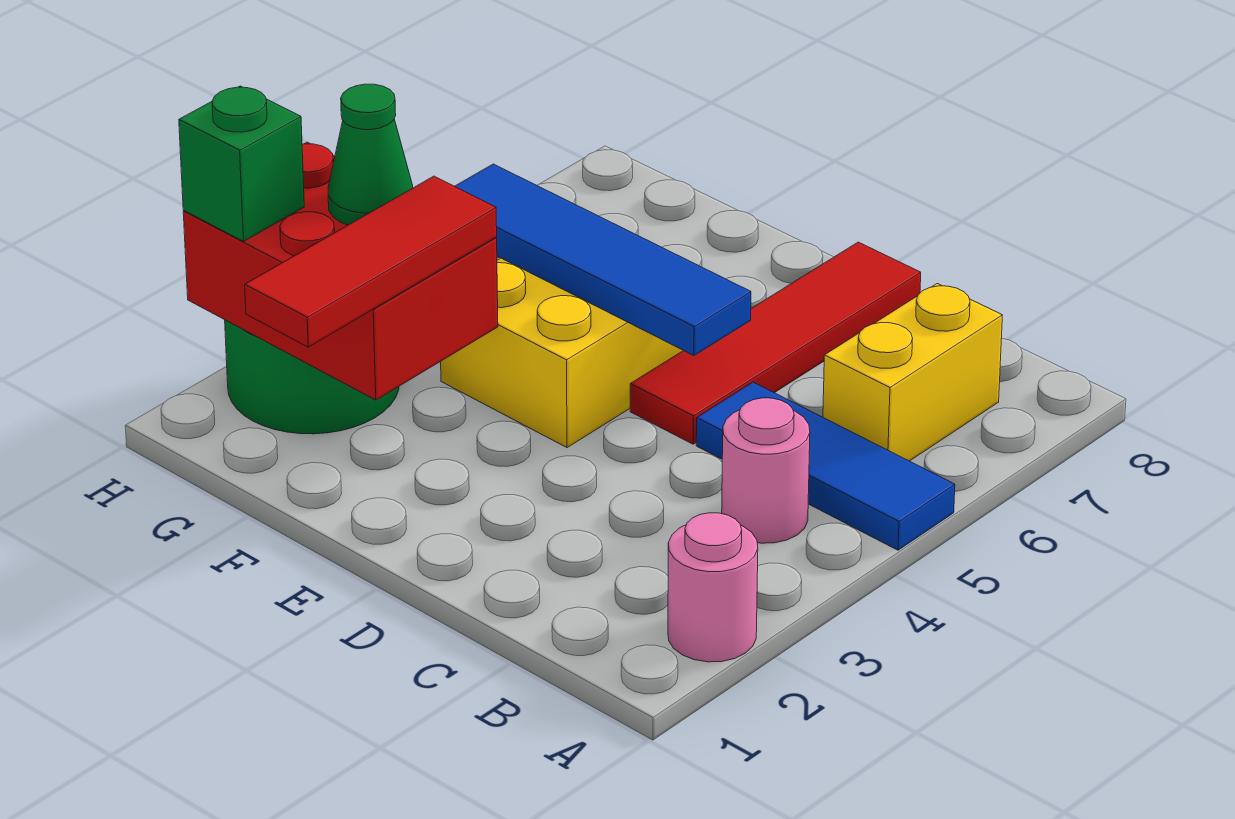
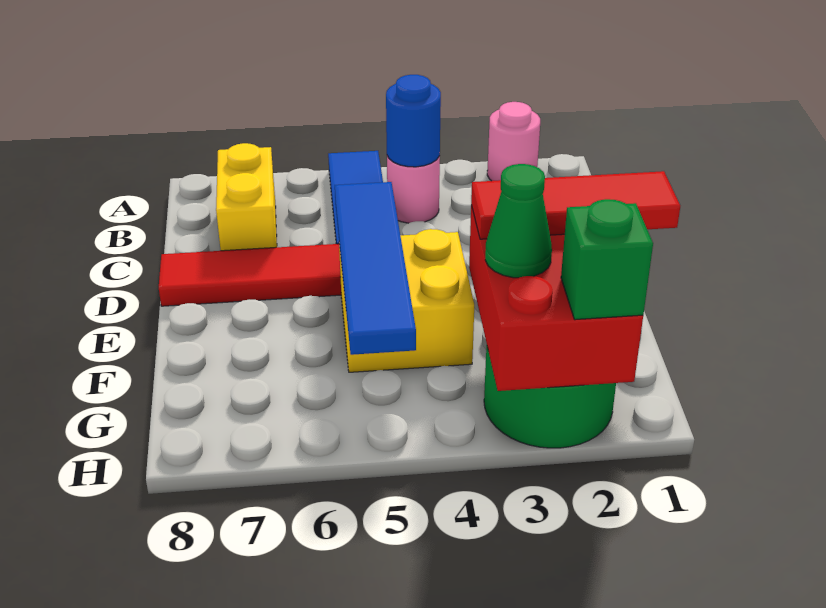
none -> blue 1x1 round brick [386,75,441,167]
yellow 1x2 brick [823,284,1002,461] -> yellow 1x2 brick turned to [216,143,277,251]

